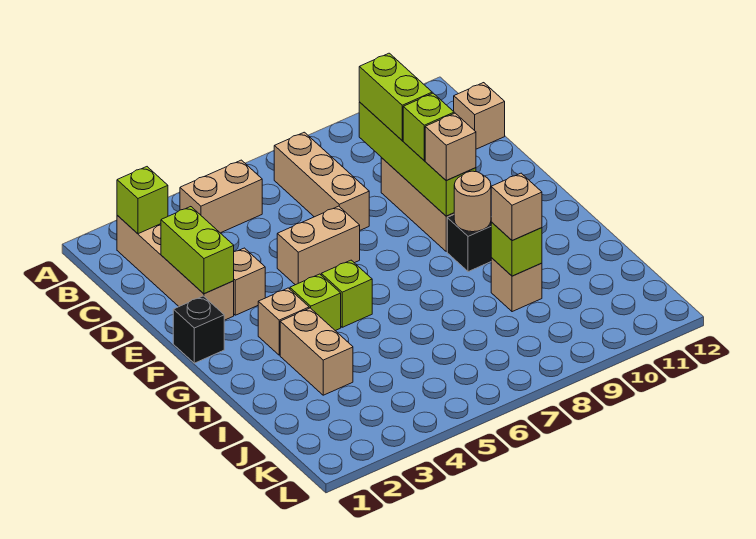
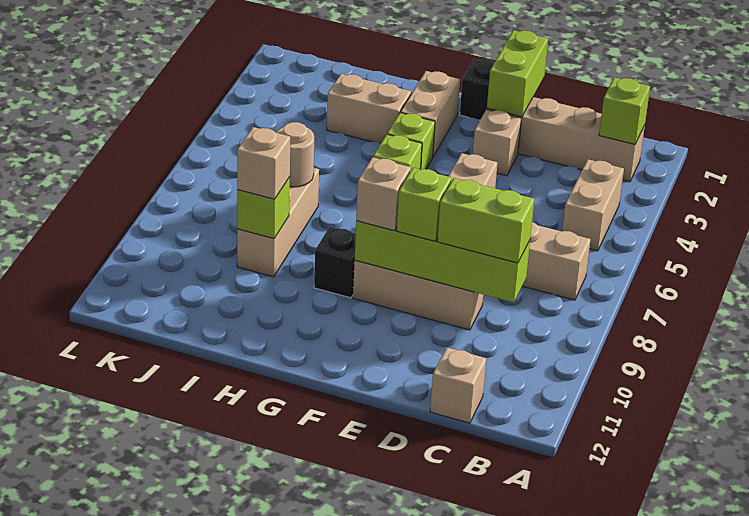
lime 1x2 brick [161,207,234,294] -> lime 1x2 brick turned to [487,30,548,117]
tan 1x1 brick [258,288,309,355] -> tan 1x2 brick [401,71,460,156]
tan 1x1 round brick [454,171,491,232] -> tan 1x1 round brick moved to [277,122,314,187]
tan 1x1 brick [491,258,542,312] -> tan 1x3 brick [237,168,319,277]

